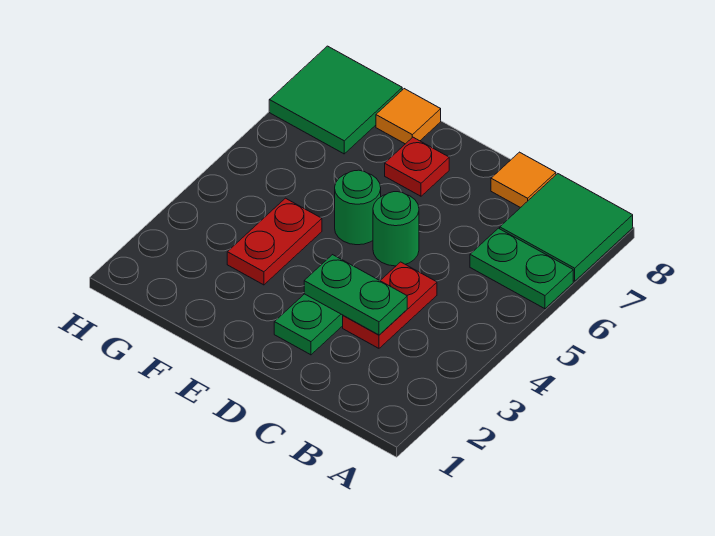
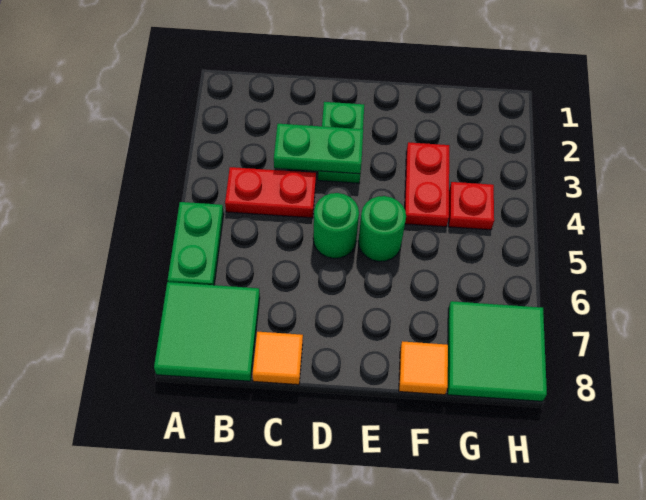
green 1x2 plate [470,228,573,309] -> green 1x2 plate turned to [168,202,224,285]
red 1x2 plate [343,262,437,348] -> red 1x2 plate turned to [225,167,316,218]
red 1x1 plate [385,137,449,196] -> red 1x1 plate moved to [449,182,494,230]

